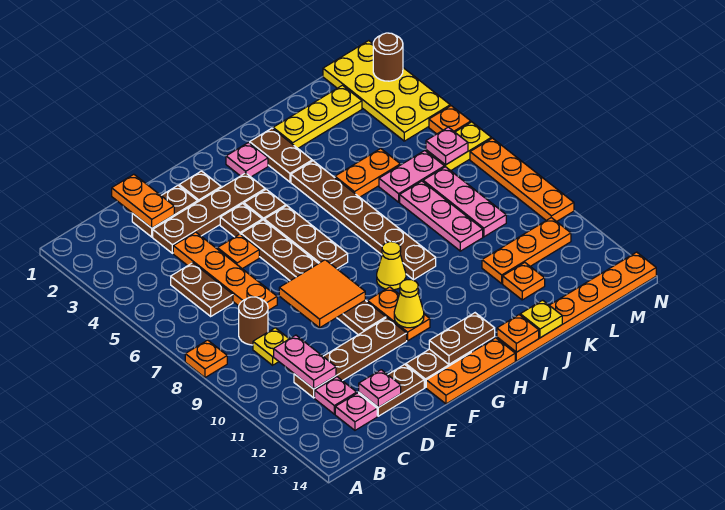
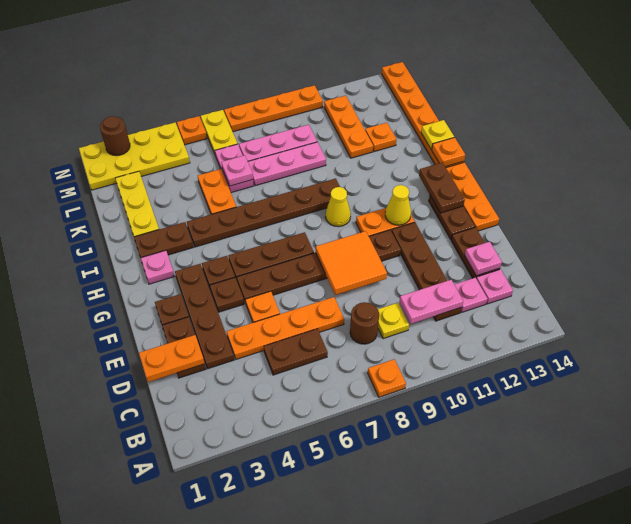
pink 1x1 plate [426,127,468,165] -> pink 1x1 plate moved to [221,155,253,186]

